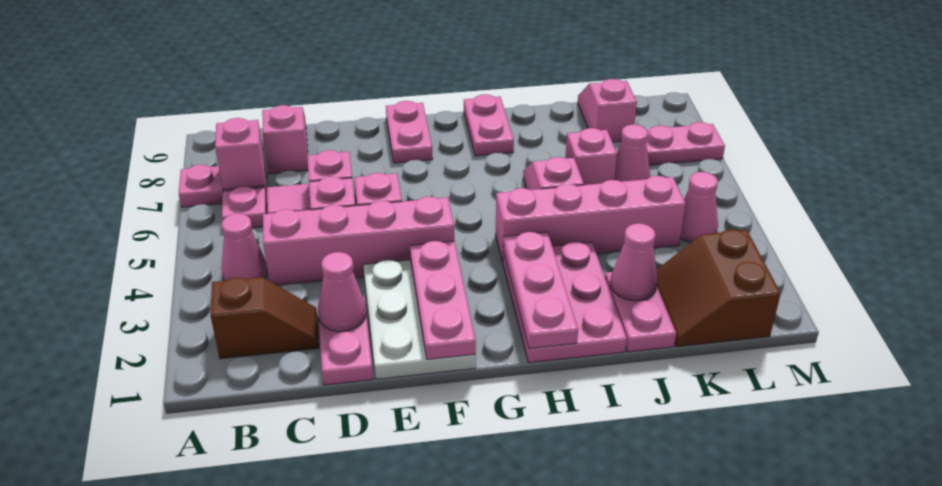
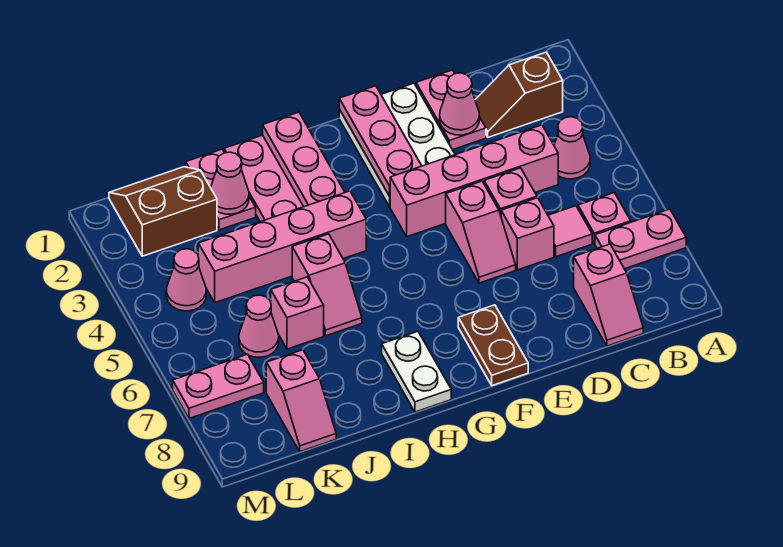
pink 1x1 brick [215,118,265,190] -> none
pink 1x2 plate [386,101,433,163] -> brown 1x2 plate [458,305,528,386]
pink 1x2 plate [464,94,514,156] -> white 1x2 plate [382,331,451,412]
brown 2x2 slope [656,229,781,347] -> brown 2x2 slope turned to [109,167,217,256]

